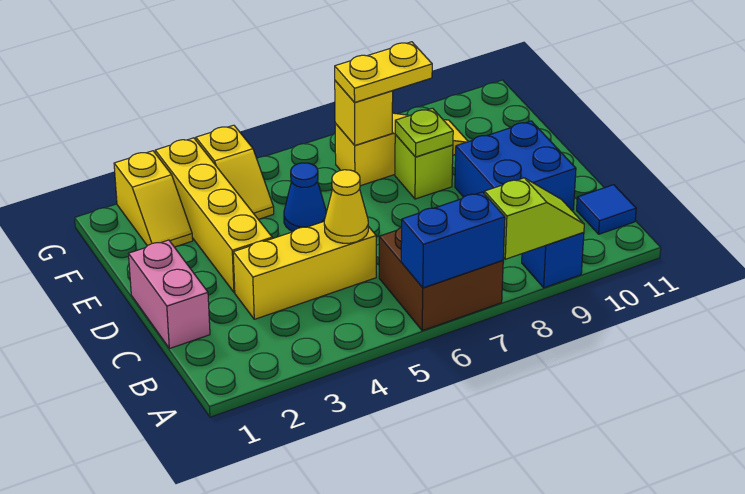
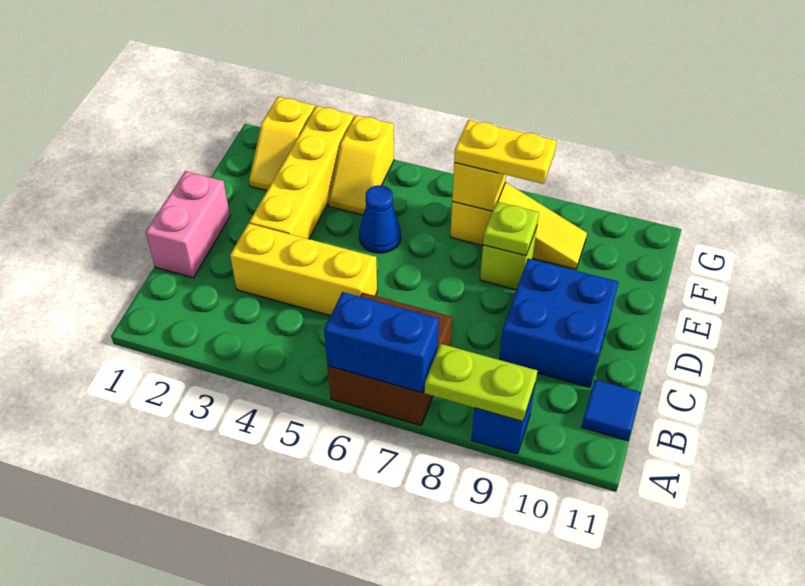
lime 1x2 slope [484,178,584,259] -> lime 1x2 plate [424,344,537,421]
yellow 1x1 cone [324,170,368,243] -> none

